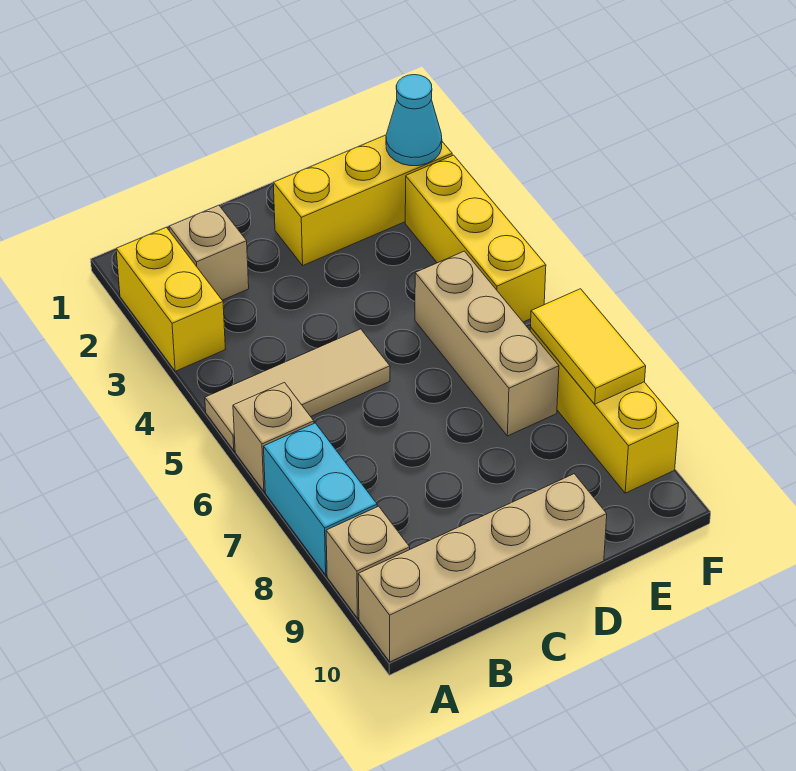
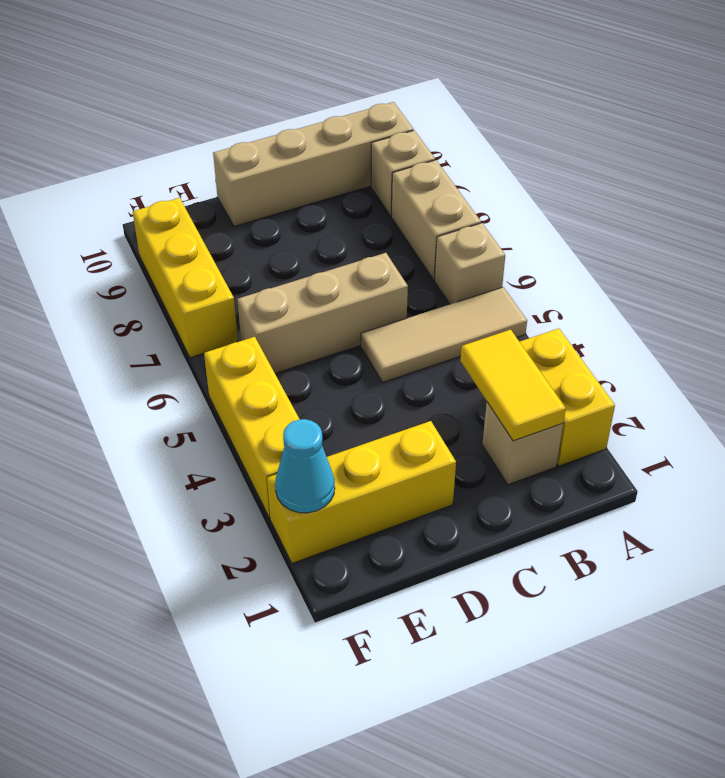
cyan 1x2 brick [264,423,377,575] -> tan 1x2 brick [391,160,481,280]
tan 1x3 brick [415,251,559,436] -> tan 1x3 brick turned to [237,253,408,373]
yellow 1x2 tile [531,289,646,404] -> yellow 1x2 tile moved to [460,330,566,441]

